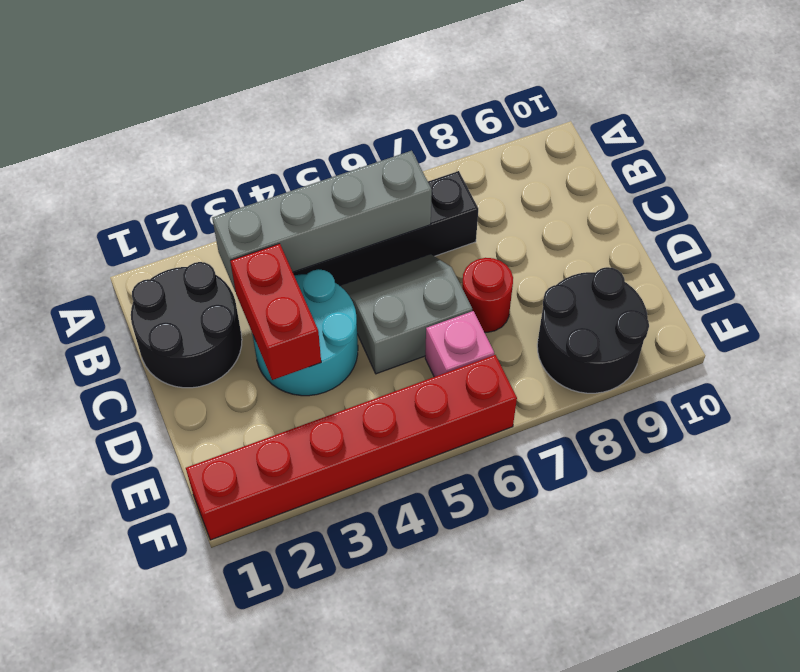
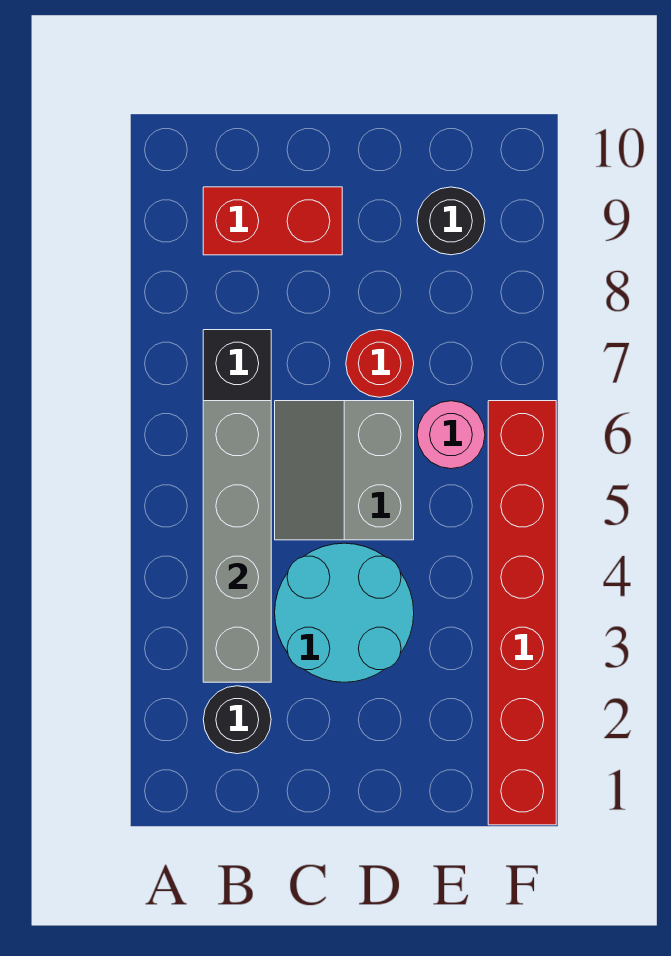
black 2x2 round brick [131,262,242,388] -> black 1x1 round brick [203,686,271,754]
red 1x2 brick [230,244,321,380] -> red 1x2 brick moved to [203,187,342,255]
pink 1x1 brick [425,311,494,377] -> pink 1x1 round brick [417,401,485,469]
black 2x2 round brick [537,267,649,393] -> black 1x1 round brick [417,187,485,255]

